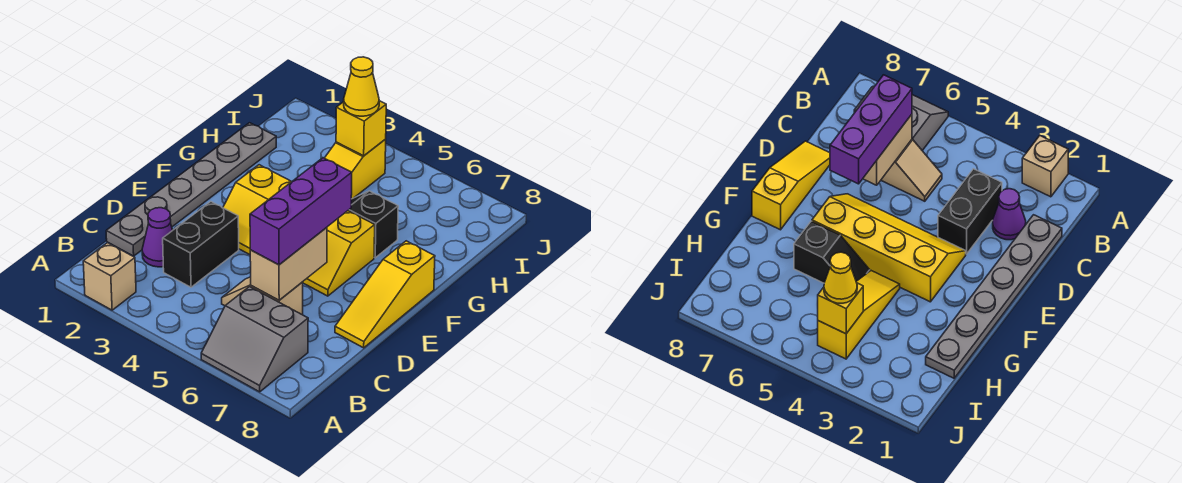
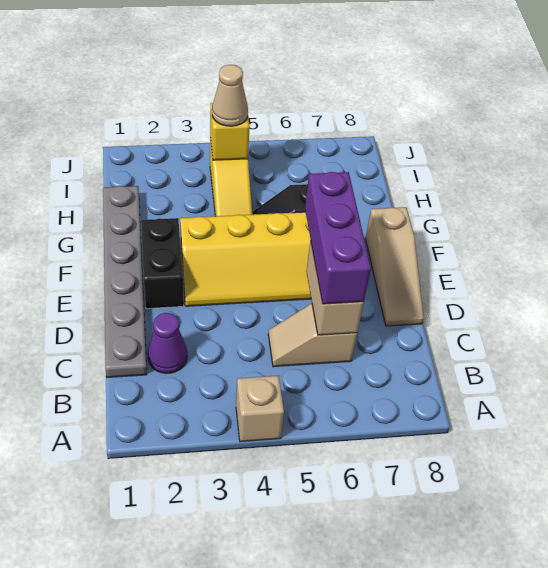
tan 1x1 brick [83,243,136,310] -> tan 1x1 brick moved to [236,376,284,442]
grey 2x2 slope [201,287,308,392] -> none
black 1x2 brick [163,202,239,287] -> black 1x2 brick moved to [141,218,184,309]
yellow 1x3 slope [335,241,435,348] -> tan 1x3 slope [366,207,424,326]
yellow 1x1 cone [344,57,379,116] -> tan 1x1 cone [212,65,248,126]

